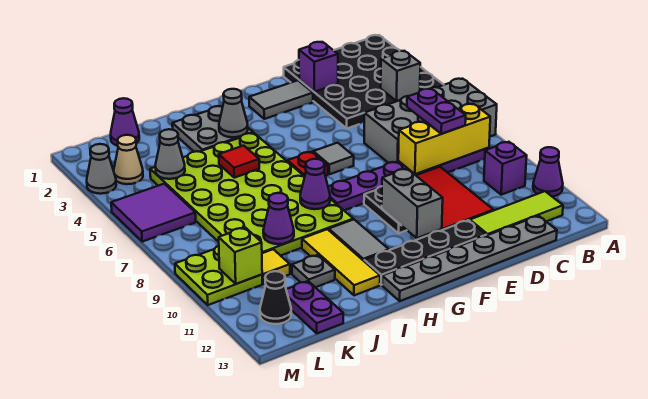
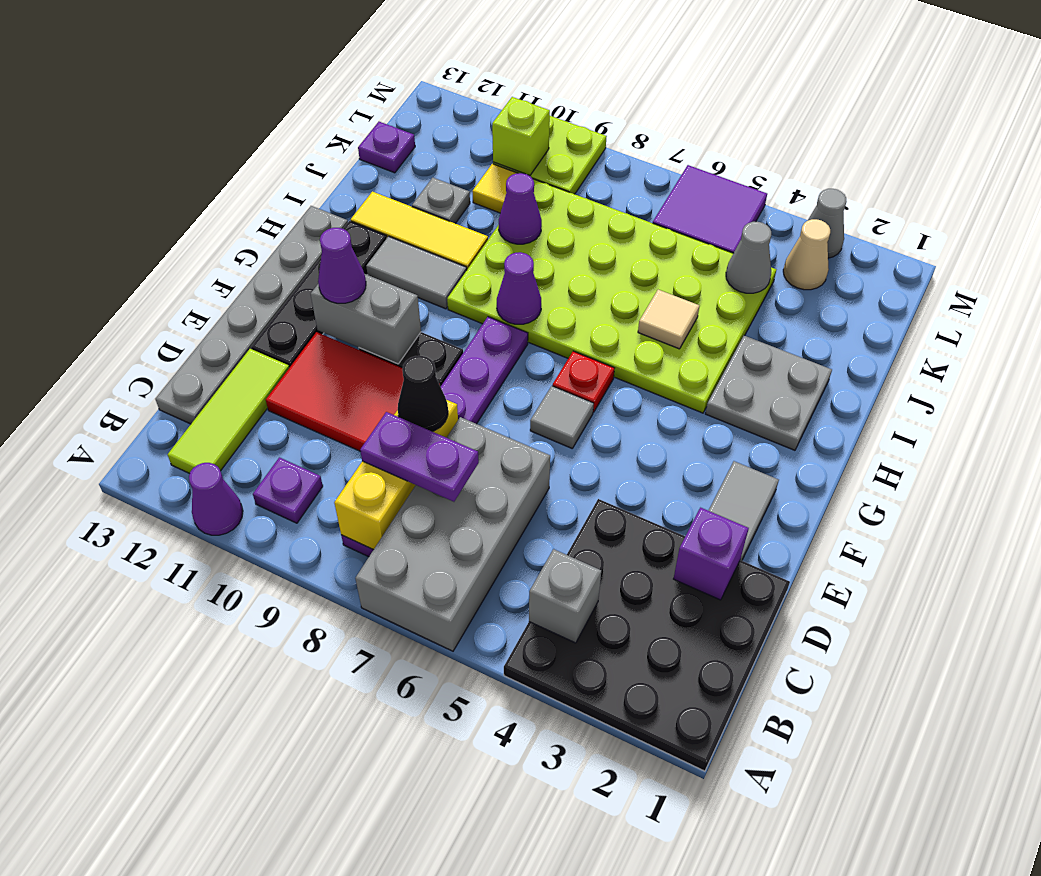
purple 1x1 brick [484,142,527,195] -> purple 1x1 plate [253,457,323,523]
grey 1x1 cone [219,89,248,137] -> none
red 1x1 tile [219,146,259,178] -> tan 1x1 tile [638,290,699,349]
purple 1x1 cone [111,98,139,146] -> purple 1x1 cone moved to [318,228,366,303]
purple 1x2 plate [286,281,343,333] -> purple 1x1 plate [358,122,415,173]
black 1x1 cone [260,271,291,324] -> black 1x1 cone moved to [398,356,448,432]

